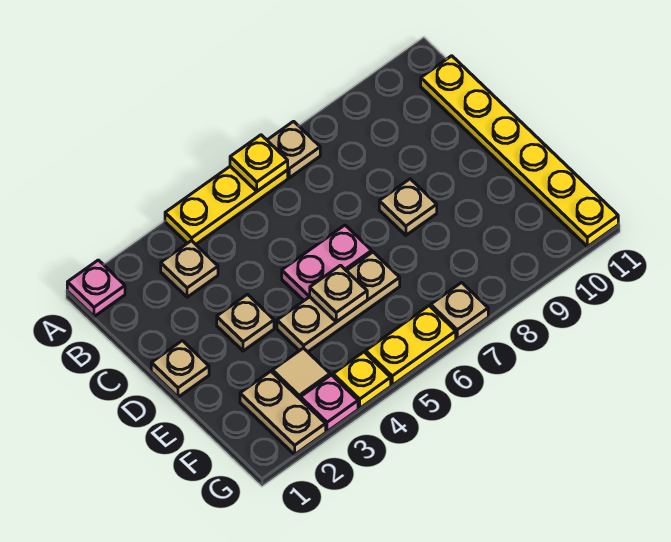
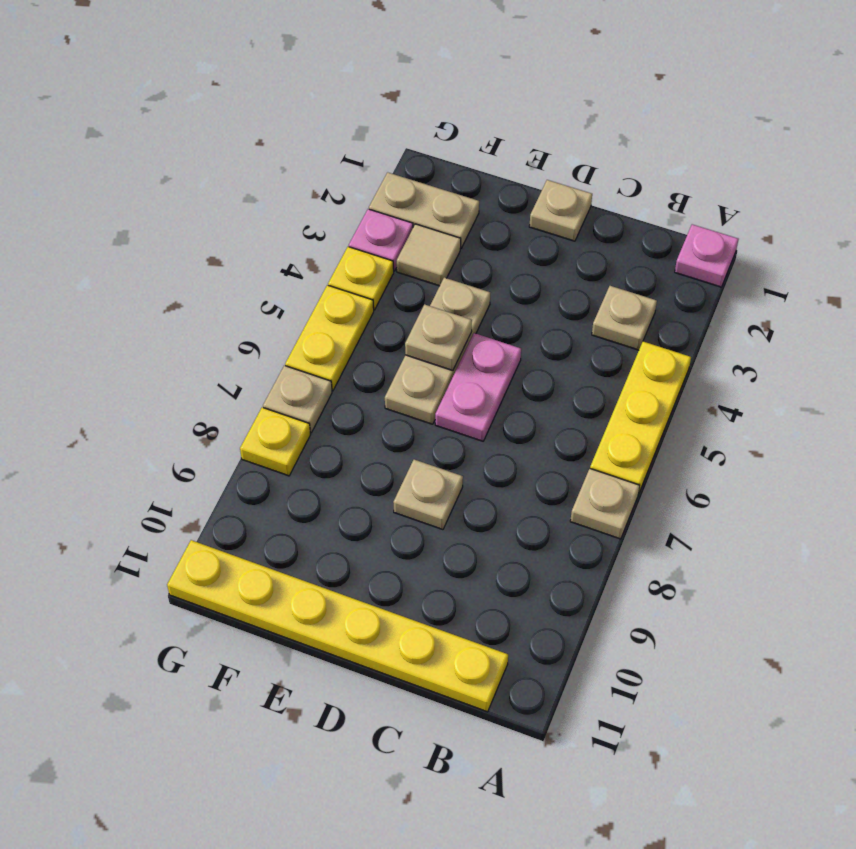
yellow 1x1 plate [230,135,288,191] -> yellow 1x1 plate moved to [240,407,310,476]
tan 1x1 plate [217,294,274,351] -> none

